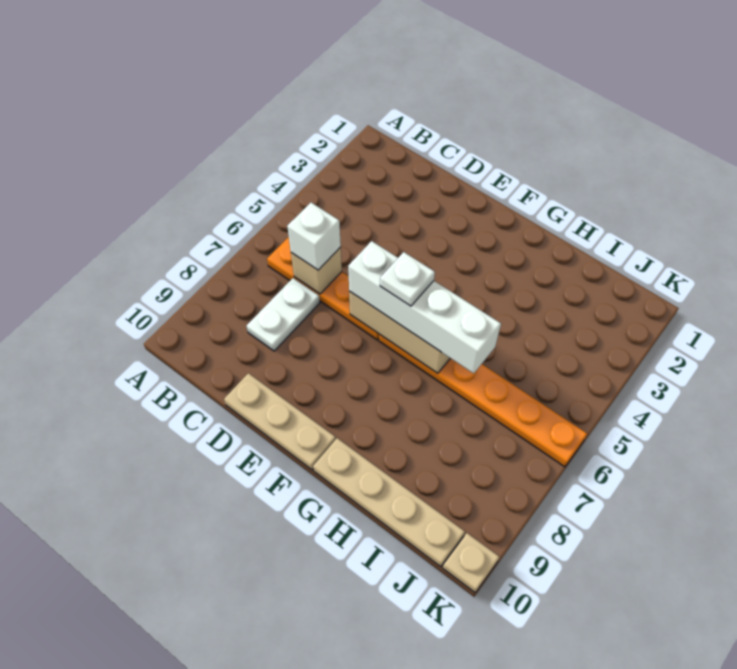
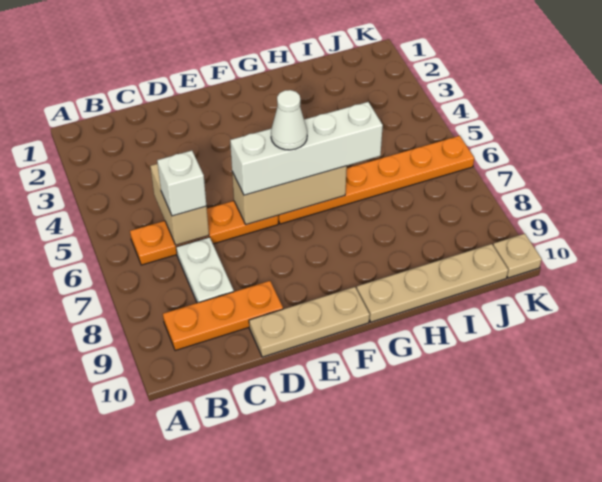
none -> orange 1x3 plate [163,281,283,351]
tan 1x1 brick [291,247,342,294] -> tan 1x2 brick [150,164,209,245]
white 1x1 plate [380,252,435,306] -> white 1x1 cone [271,90,307,150]

